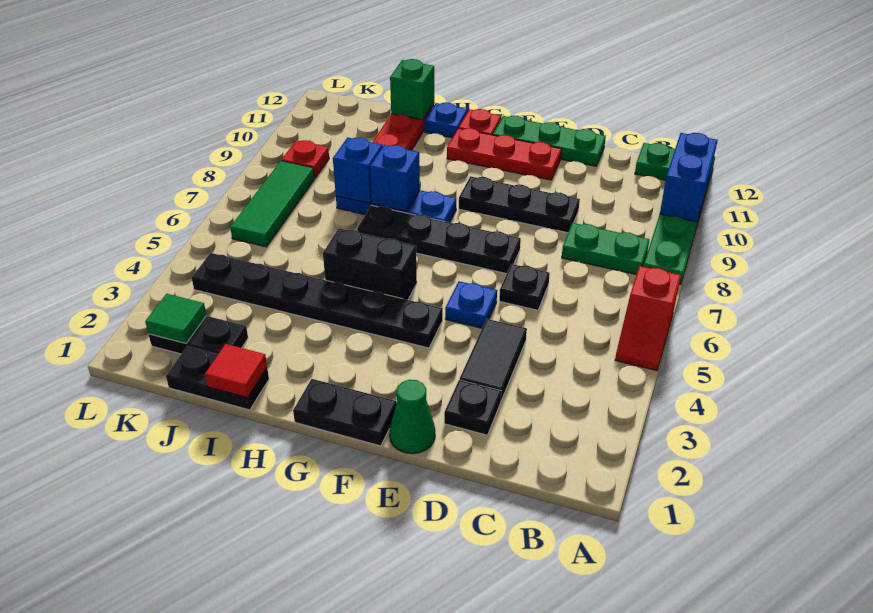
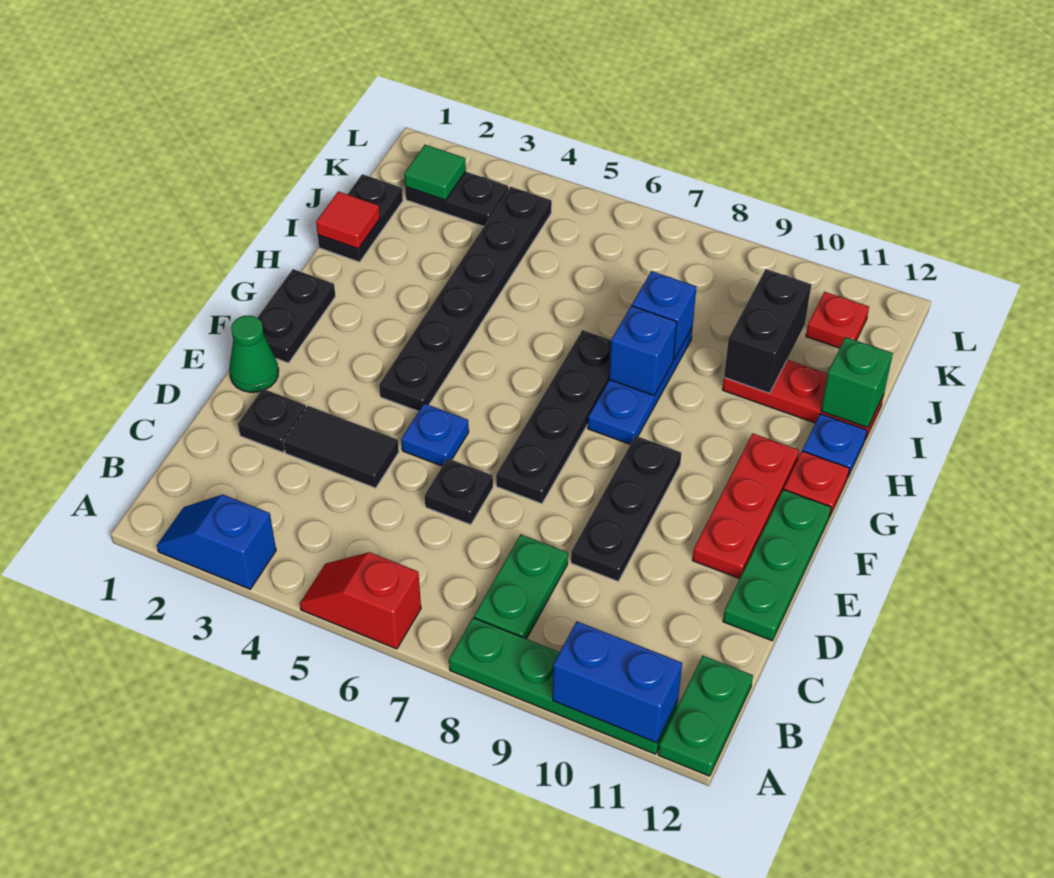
none -> blue 1x2 slope [157,495,276,589]
black 1x2 brick [323,228,417,300] -> black 1x2 brick moved to [724,269,811,393]
black 1x2 plate [149,316,248,354] -> black 1x2 plate turned to [405,172,508,226]
green 1x3 tile [230,161,314,247] -> none
red 1x1 plate [282,140,329,178] -> red 1x1 plate moved to [806,292,869,348]

